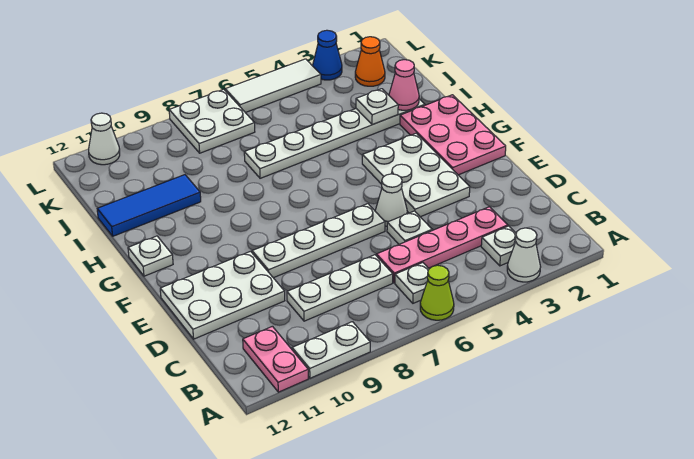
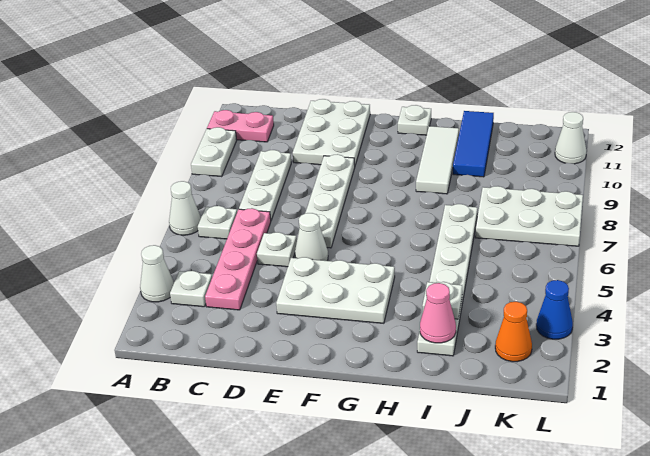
lime 1x1 cone [420,265,454,320] -> white 1x1 cone [169,181,201,235]
pink 2x3 plate [400,95,506,175] -> none
white 2x2 plate [169,89,255,153] -> white 2x3 plate [475,186,583,246]
white 1x3 tile [225,59,321,113] -> white 1x3 tile moved to [416,126,459,194]

